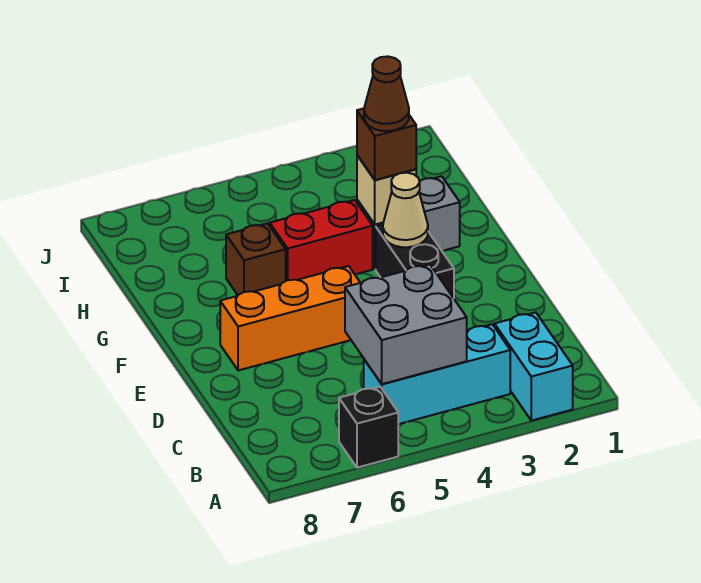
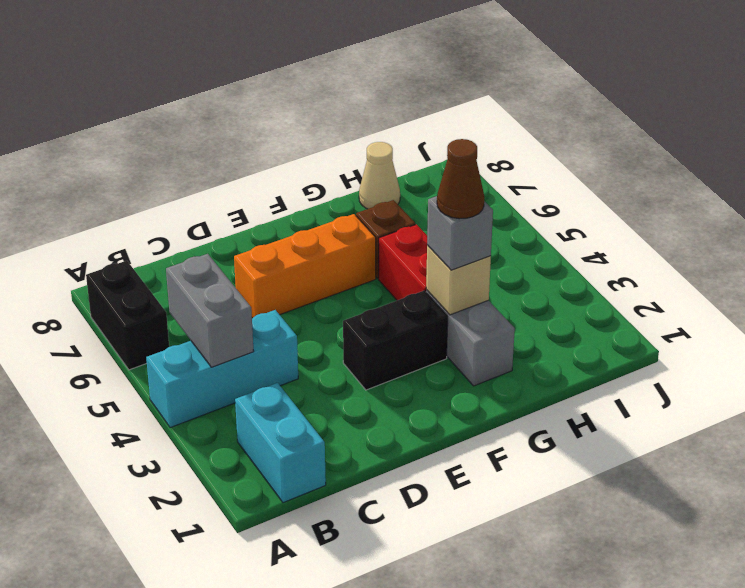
cyan 1x2 brick [495,312,573,421] -> cyan 1x2 brick turned to [235,383,326,503]
black 1x1 brick [339,387,398,468] -> black 1x2 brick [86,261,169,370]
cyan 1x3 brick [364,324,510,424] -> cyan 1x3 brick turned to [146,310,298,428]
grey 2x2 brick [345,264,467,384] -> grey 1x2 brick [166,254,254,367]
orange 1x3 brick [220,266,360,370] -> orange 1x3 brick turned to [234,214,376,318]
tan 1x1 cone [383,173,428,247] -> tan 1x1 cone moved to [359,142,400,209]
brown 1x1 brick [357,108,416,180] -> grey 1x1 brick [427,196,493,270]

